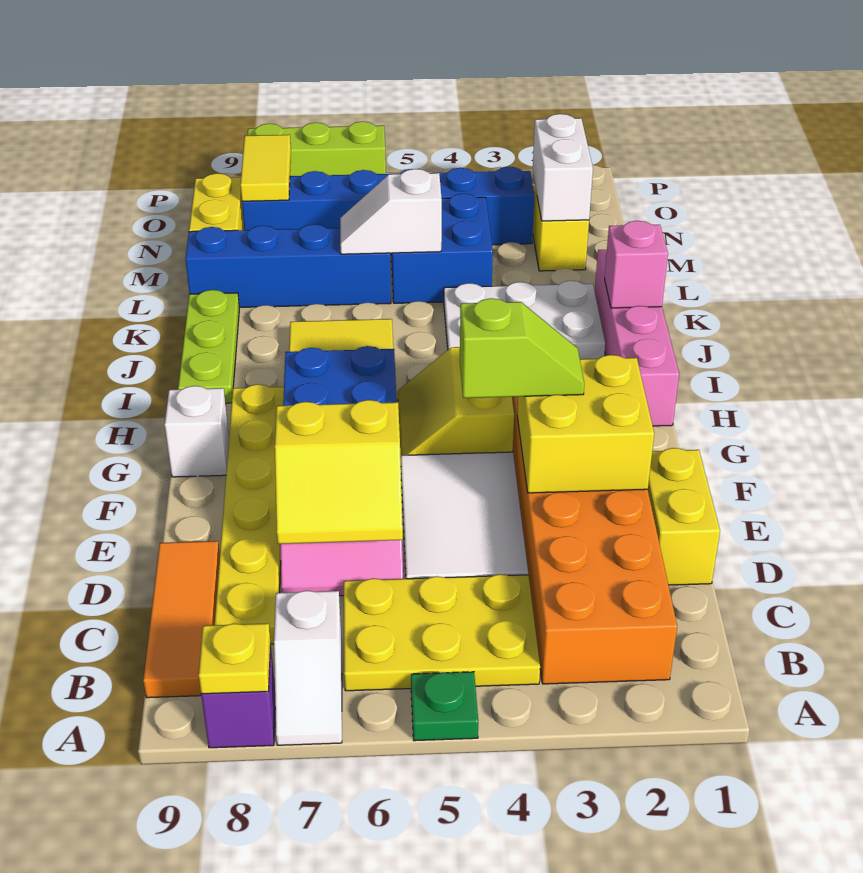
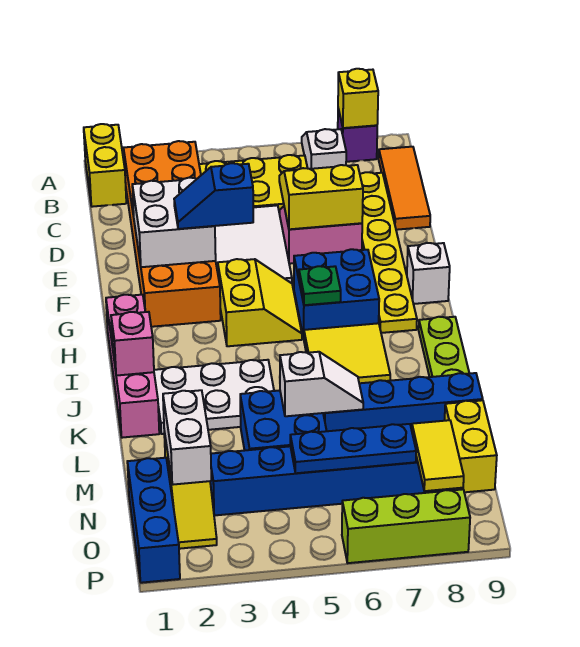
green 1x1 plate [411,672,478,741] -> green 1x1 plate moved to [299,266,341,305]
yellow 1x1 plate [199,623,271,694] -> yellow 1x1 brick [338,69,378,128]
yellow 1x2 brick [648,448,720,585] -> yellow 1x2 brick moved to [84,124,126,207]
yellow 2x2 brick [517,355,654,493] -> white 2x2 brick [132,178,216,267]
lime 1x2 slope [460,298,584,398] -> blue 1x2 slope [174,163,253,229]
none -> blue 1x3 brick [127,458,180,583]
none -> blue 1x3 plate [290,424,416,473]

